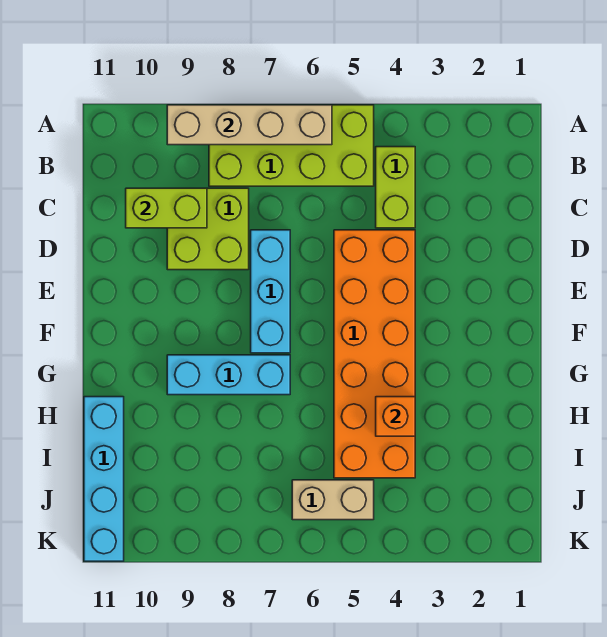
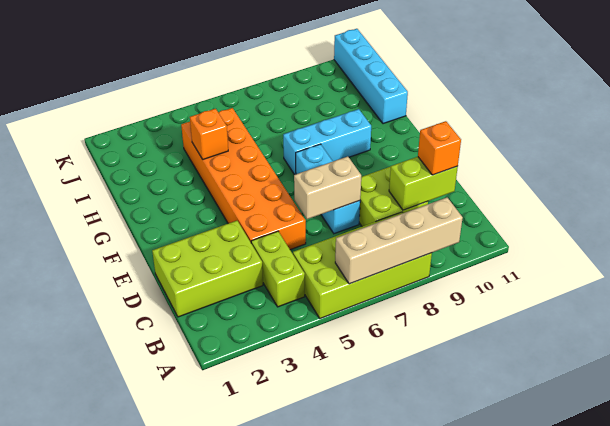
none -> lime 2x3 brick [152,221,263,317]
none -> orange 1x1 brick [418,121,461,175]
tan 1x2 brick [292,480,374,520] -> tan 1x2 brick moved to [294,157,361,219]

